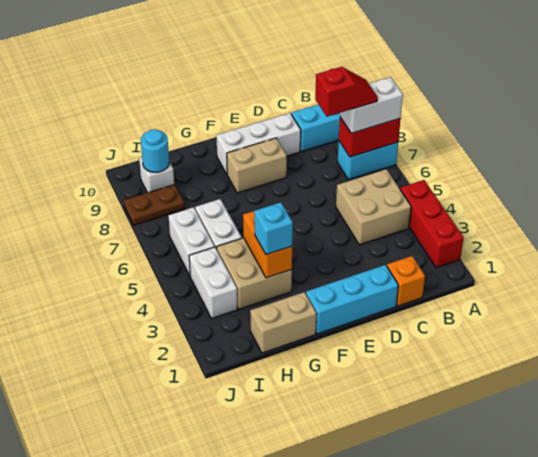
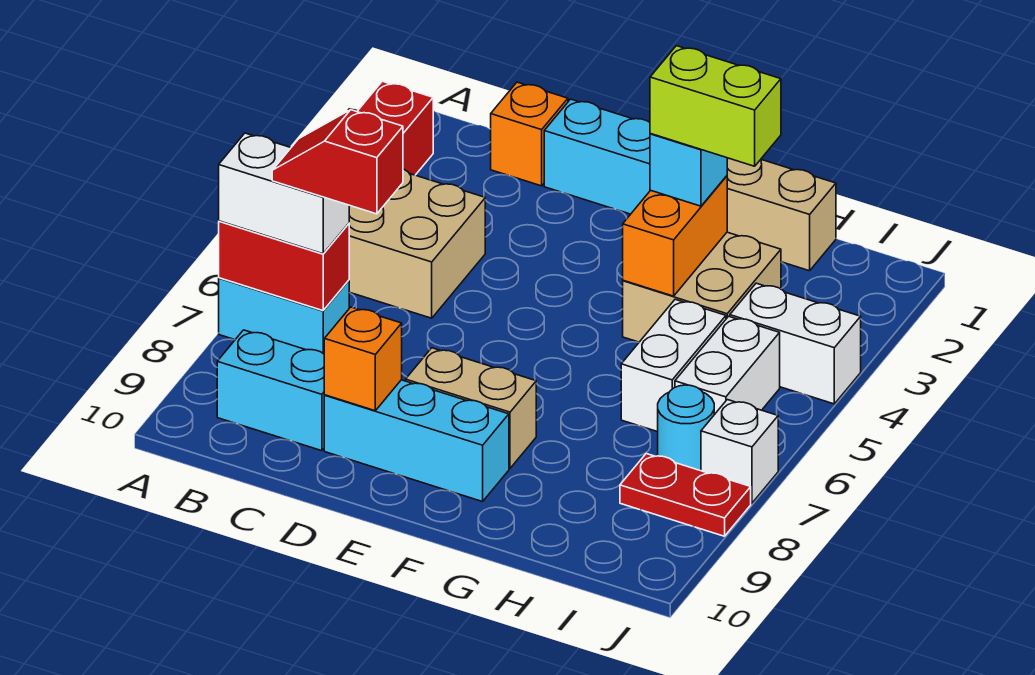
white 1x3 brick [216,113,301,174] -> cyan 1x3 brick [324,380,509,502]
none -> orange 1x1 brick [324,307,402,411]
none -> lime 1x2 brick [650,46,781,166]
white 1x2 brick [189,247,238,319] -> white 1x2 brick turned to [730,283,861,404]
brown 1x2 plate [124,184,185,225] -> red 1x2 plate [620,454,751,536]
white 1x1 brick [139,157,174,193] -> white 1x1 brick moved to [701,400,778,503]
cyan 1x1 round brick [141,129,170,172] -> cyan 1x1 round brick moved to [658,385,714,471]

